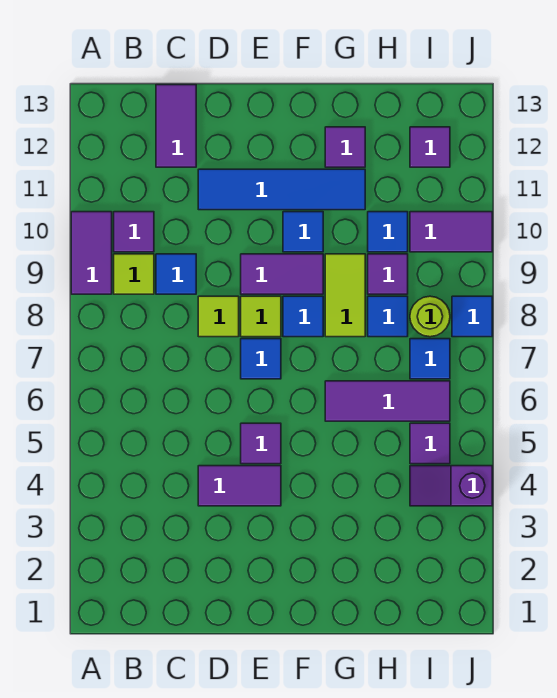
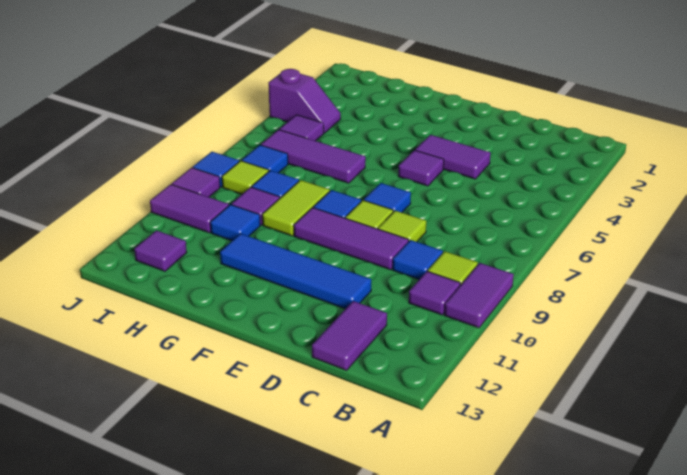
purple 1x2 tile [241,254,323,294] -> purple 1x3 tile [294,208,409,270]
blue 1x1 tile [283,212,323,252] -> none
purple 1x1 tile [325,127,365,167] -> purple 1x1 tile moved to [172,168,220,197]
lime 1x1 round brick [410,296,450,337] -> lime 1x1 tile [222,161,269,194]

